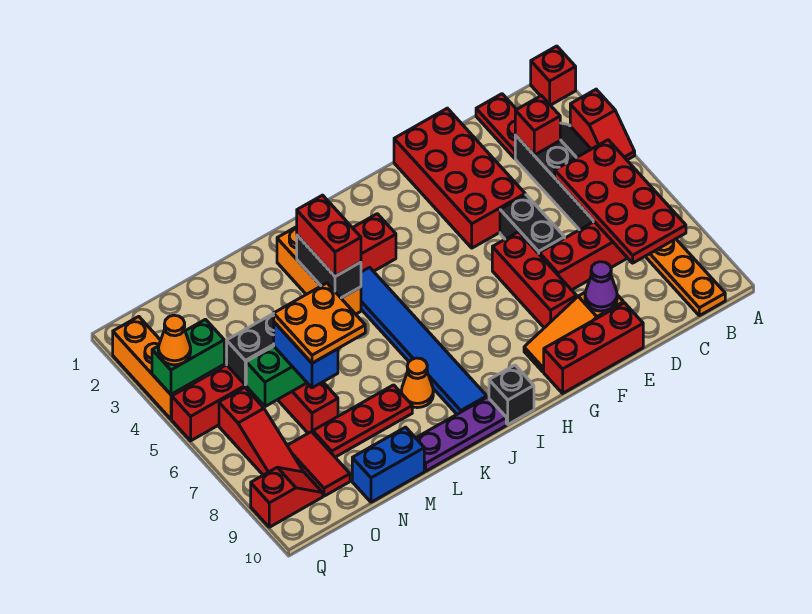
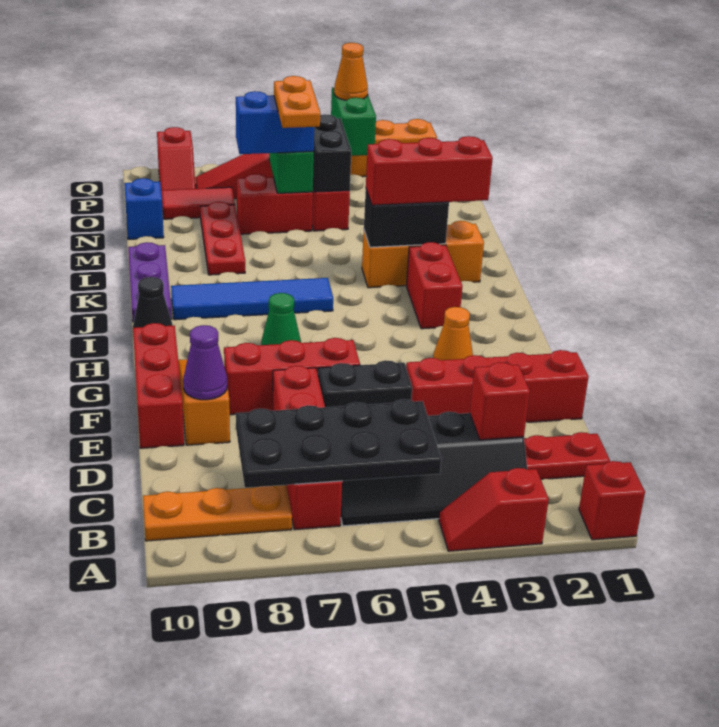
red 2x4 plate [555,140,686,263] -> black 2x4 plate [236,399,441,488]
red 2x4 brick [394,108,525,248] -> red 1x4 brick [406,350,589,422]
none -> green 1x1 cone [261,293,301,345]
black 1x1 brick [489,365,534,424] -> black 1x1 cone [133,277,173,328]
blue 1x6 tile [361,267,487,414] -> blue 1x4 tile [171,278,333,320]
red 1x2 brick [297,195,361,276] -> red 1x3 brick [366,136,493,205]
orange 1x1 cone [401,358,433,408] -> orange 1x1 cone moved to [433,307,473,360]
orange 2x2 plate [274,283,365,363] -> orange 1x2 plate [274,76,320,128]
blue 1x2 brick [352,427,424,502] -> blue 1x1 brick [124,178,164,239]

